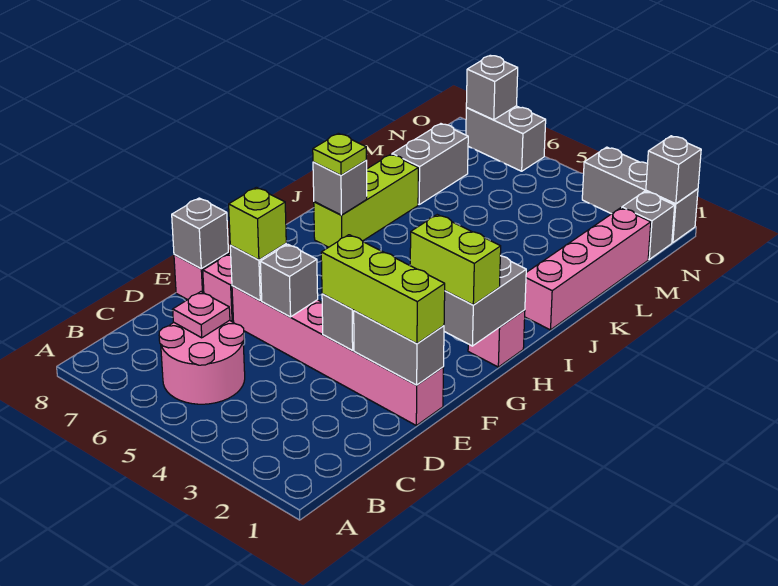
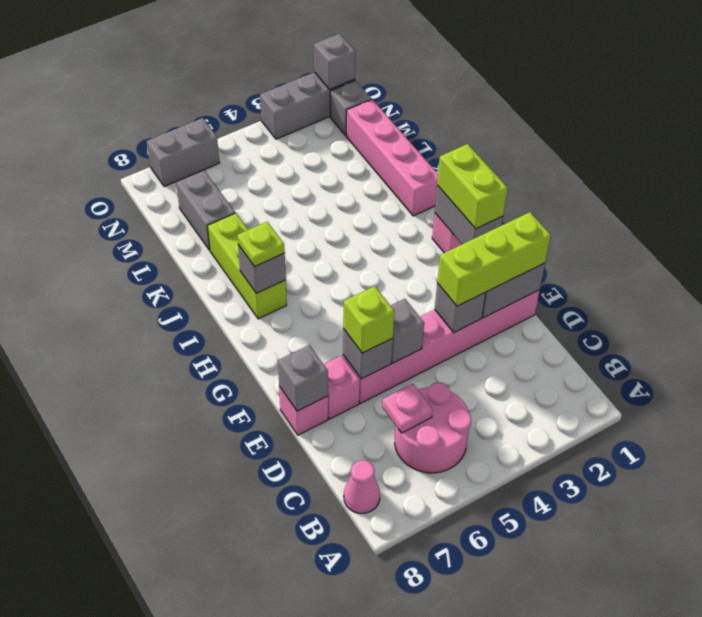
none -> pink 1x1 cone [344,460,380,513]
lime 1x2 brick [410,215,501,305] -> lime 1x2 brick turned to [437,144,508,229]
grey 1x1 brick [466,55,518,120] -> none

